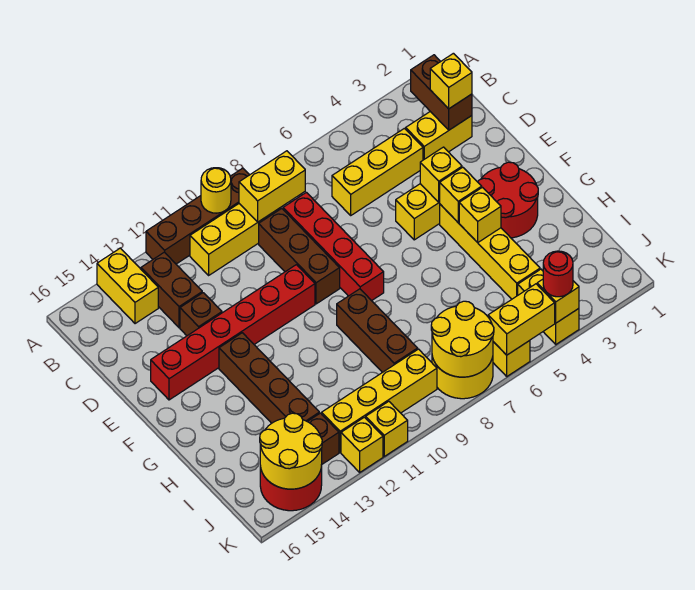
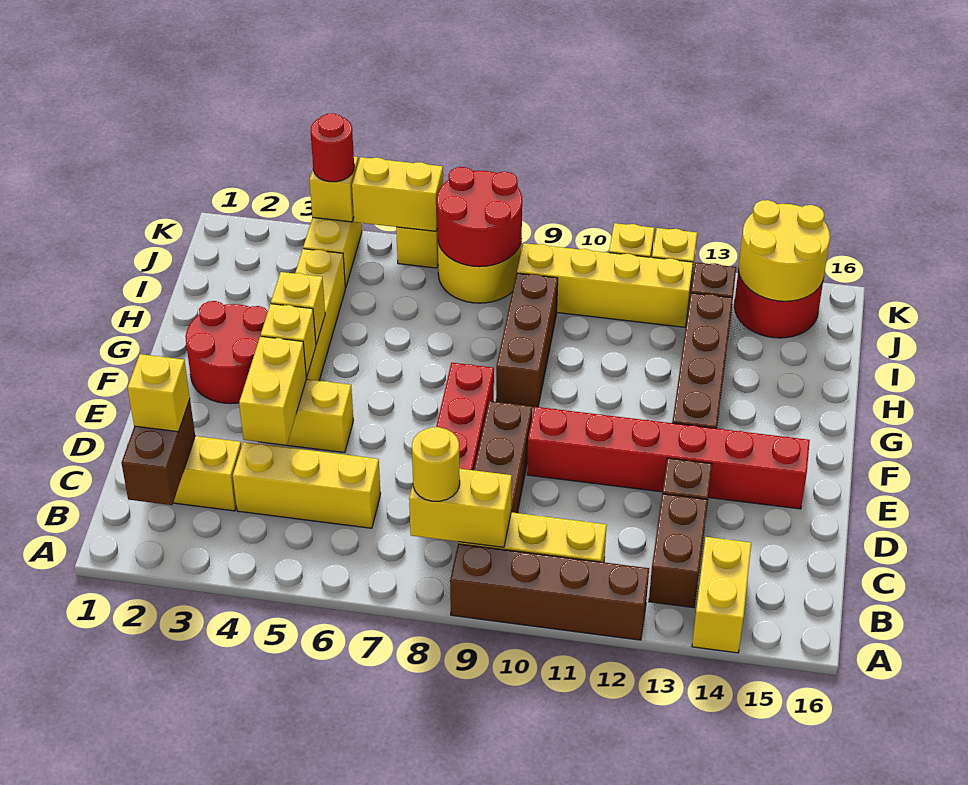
yellow 1x1 round brick [201,168,231,213] -> yellow 1x1 round brick moved to [412,427,460,501]
yellow 1x1 brick [420,147,462,202] -> yellow 1x2 brick [239,336,307,445]
yellow 2x2 round brick [431,301,494,377] -> red 2x2 round brick [437,167,522,267]

